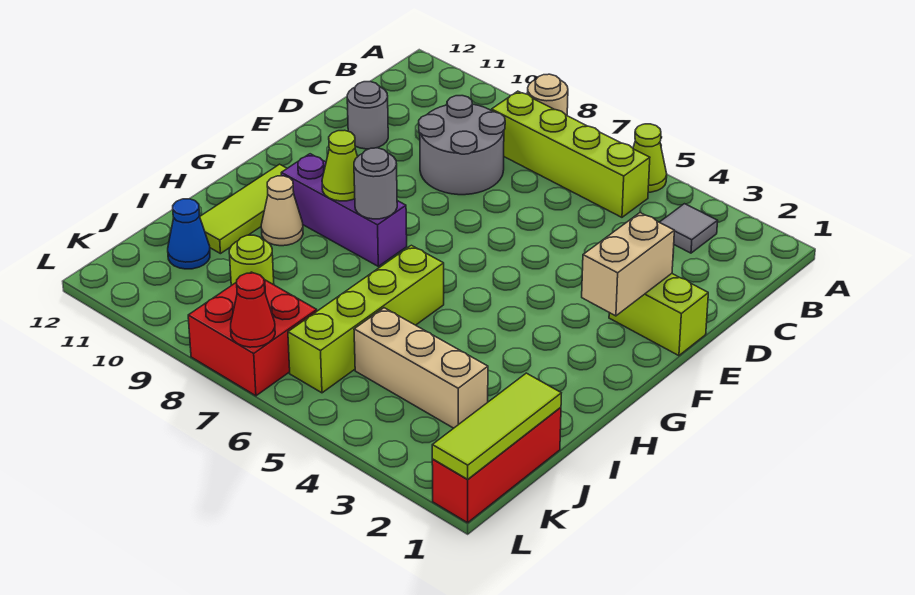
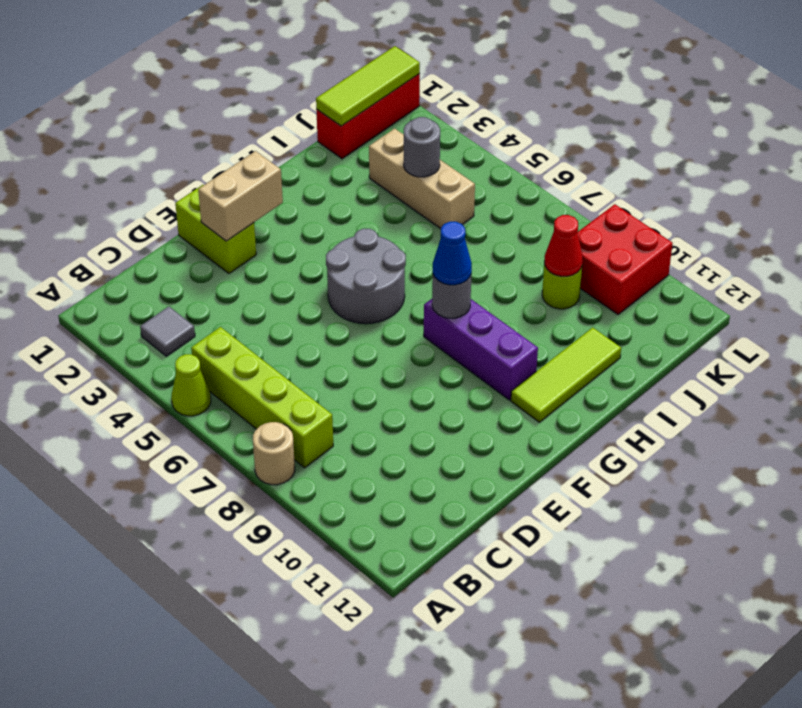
grey 2x2 round brick [419,96,505,195] -> grey 2x2 round brick moved to [326,229,406,324]
grey 1x1 round brick [347,82,388,149] -> grey 1x1 round brick moved to [404,117,440,177]
lime 1x1 cone [322,130,357,201] -> none
lime 1x4 brick [288,245,444,393] -> none
tan 1x1 cone [261,176,303,246] -> none
blue 1x1 cone [168,199,210,269] -> blue 1x1 cone moved to [433,222,472,285]
red 2x2 brick [188,272,317,396] -> red 2x2 brick moved to [578,204,673,315]
red 1x1 cone [231,273,275,347] -> red 1x1 cone moved to [544,215,583,276]

